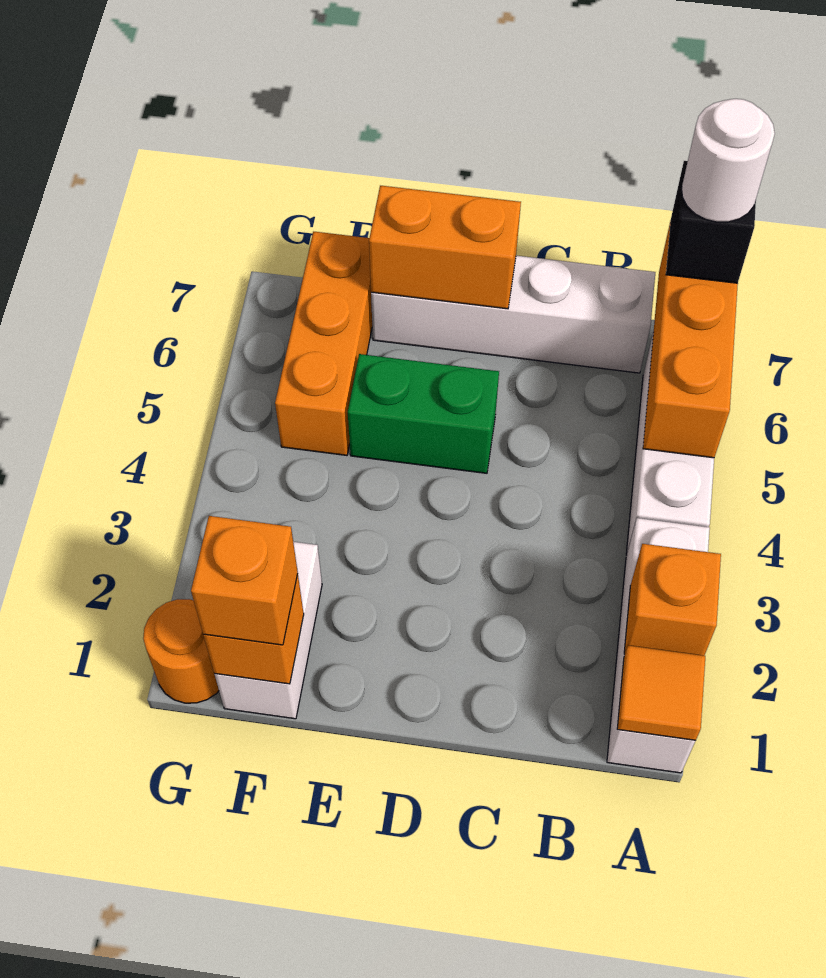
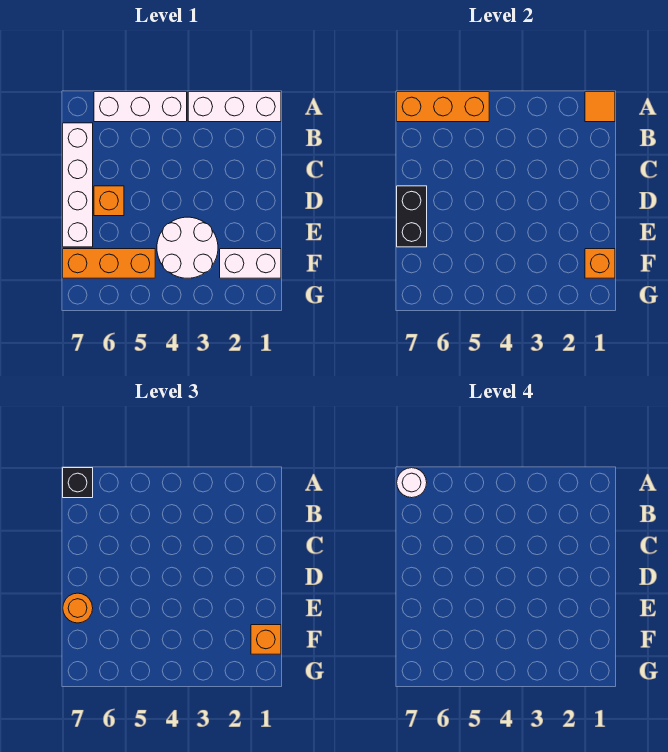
orange 1x1 brick [624,544,721,656] -> orange 1x1 brick moved to [94,186,124,216]
green 1x2 brick [348,354,499,473] -> none
orange 1x2 brick [369,186,521,309] -> black 1x2 brick [397,186,427,247]
none -> white 2x2 round brick [157,217,218,278]
orange 1x1 round brick [143,599,219,703] -> orange 1x1 round brick moved to [63,593,93,623]

